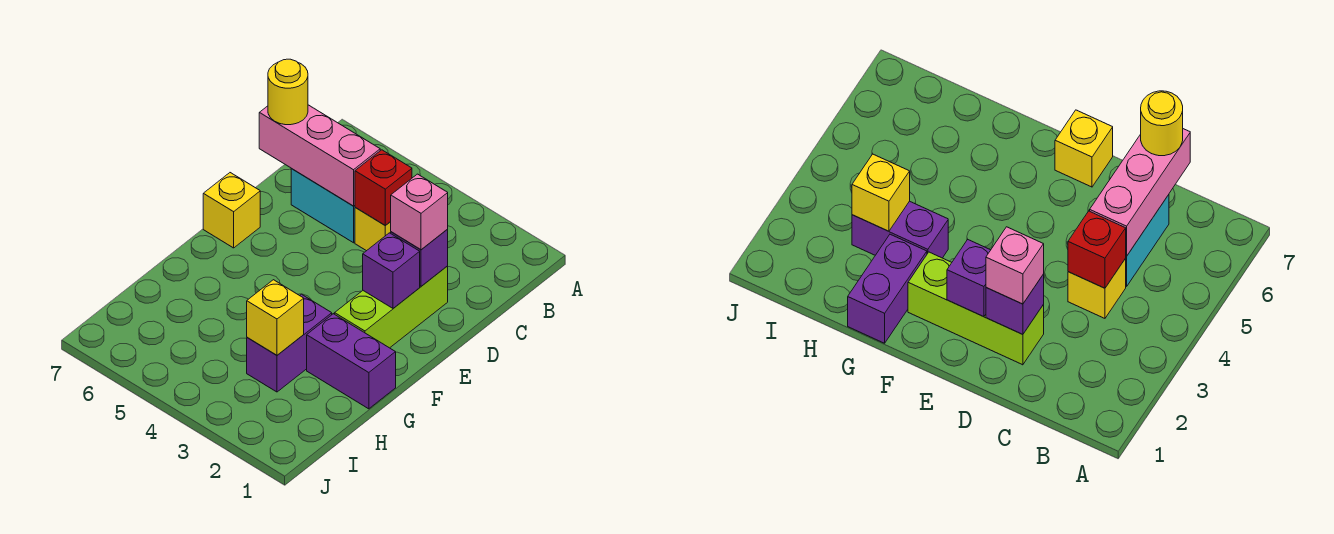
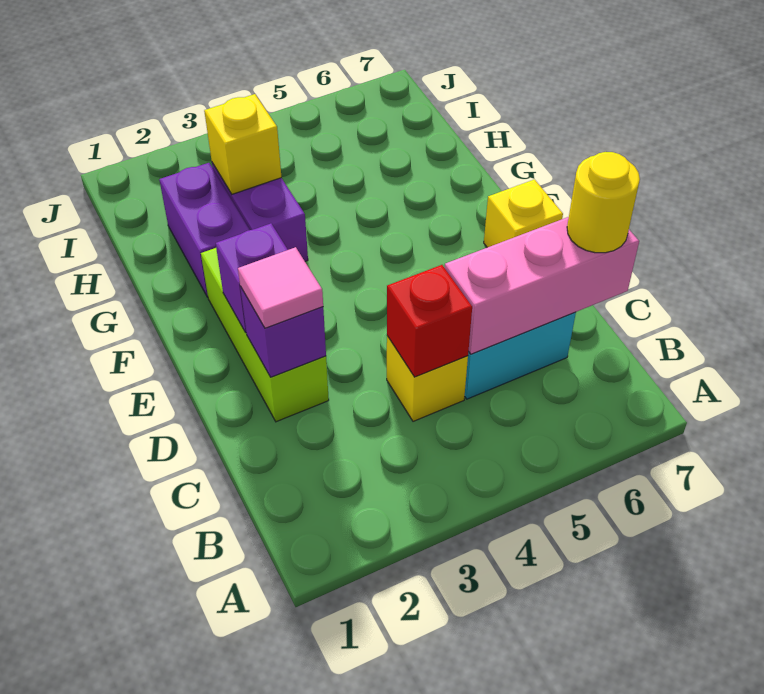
pink 1x1 brick [391,174,448,250] -> pink 1x1 tile [238,247,323,328]
purple 1x2 brick [307,314,396,409] -> purple 1x2 brick turned to [159,163,250,297]

